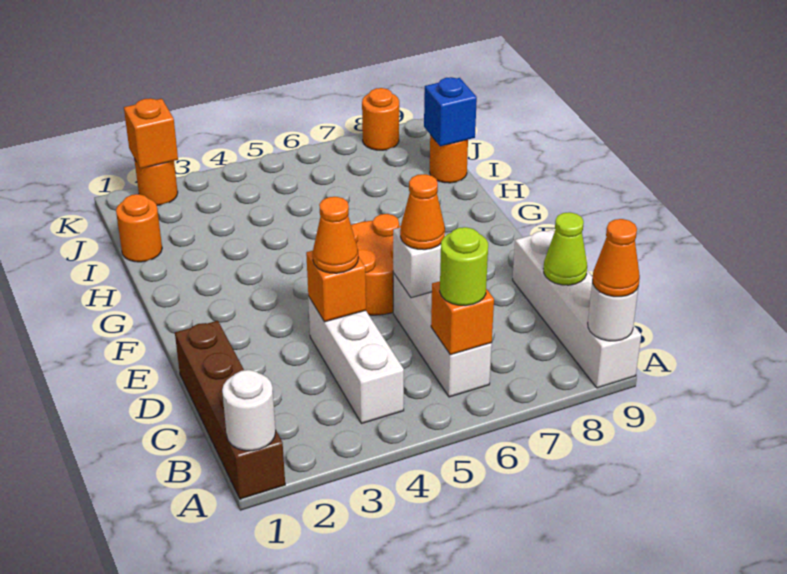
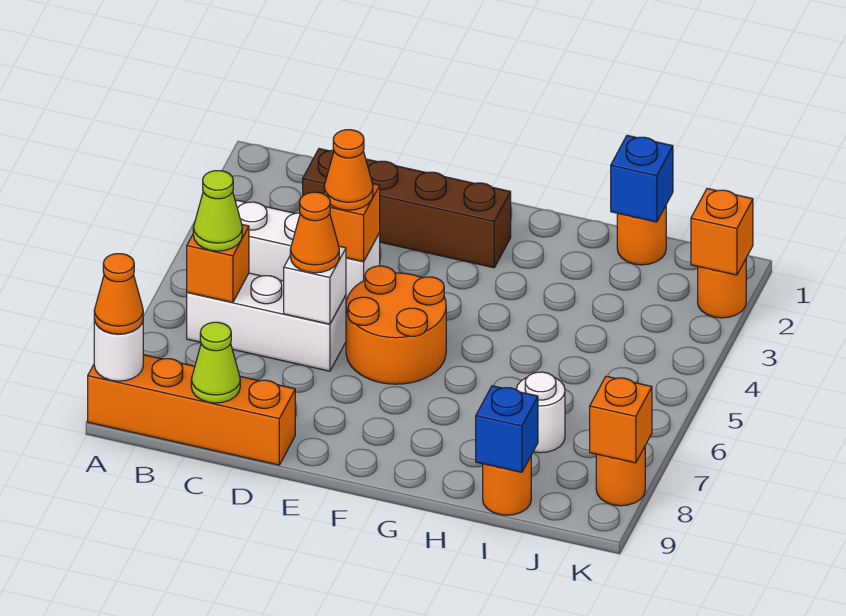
brown 1x4 brick [175,321,285,499] -> brown 1x4 brick moved to [303,149,511,268]
white 1x1 round brick [222,370,276,451] -> white 1x1 round brick moved to [516,372,565,453]
white 1x4 brick [513,230,641,388] -> orange 1x4 brick [88,355,295,465]
lime 1x1 round brick [440,227,488,306] -> lime 1x1 cone [193,171,242,251]
none -> blue 1x1 brick [611,136,673,222]
none -> orange 1x1 brick [590,376,652,463]

